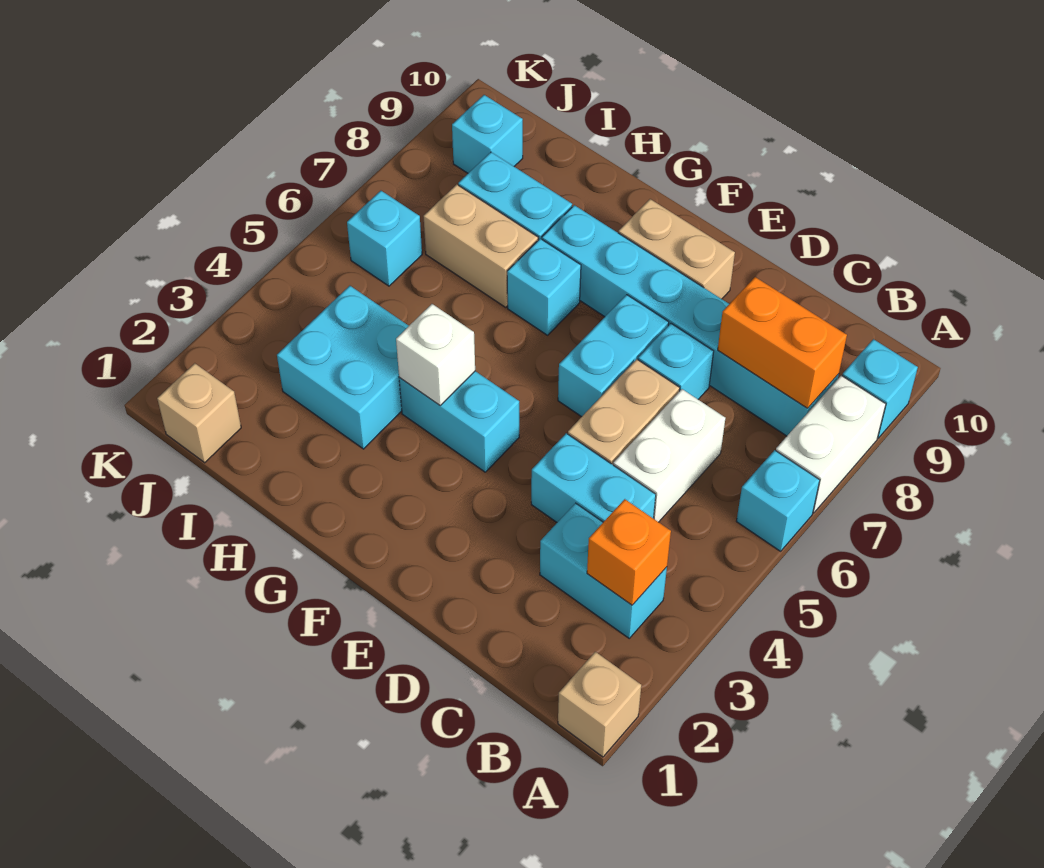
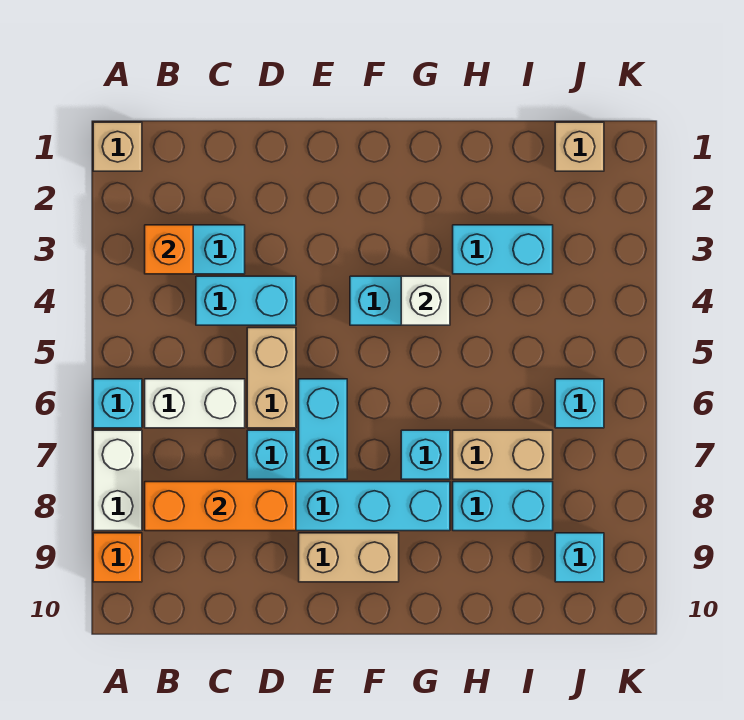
cyan 1x1 brick [842,339,918,438] -> orange 1x1 brick [93,533,142,582]
orange 1x2 brick [718,277,847,409] -> orange 1x3 brick [145,482,296,531]
white 1x2 brick [613,389,725,522] -> white 1x2 brick turned to [145,379,245,428]
cyan 2x2 brick [277,286,409,449] -> cyan 1x2 brick [453,225,553,274]

